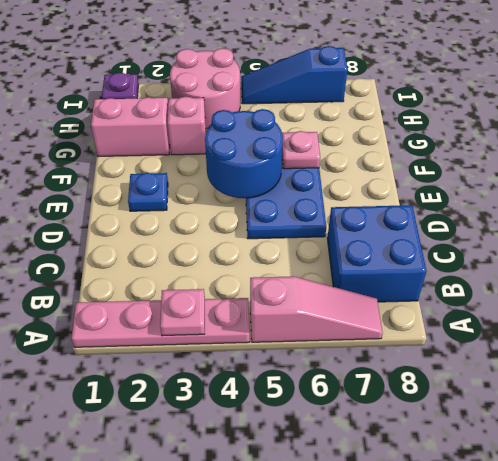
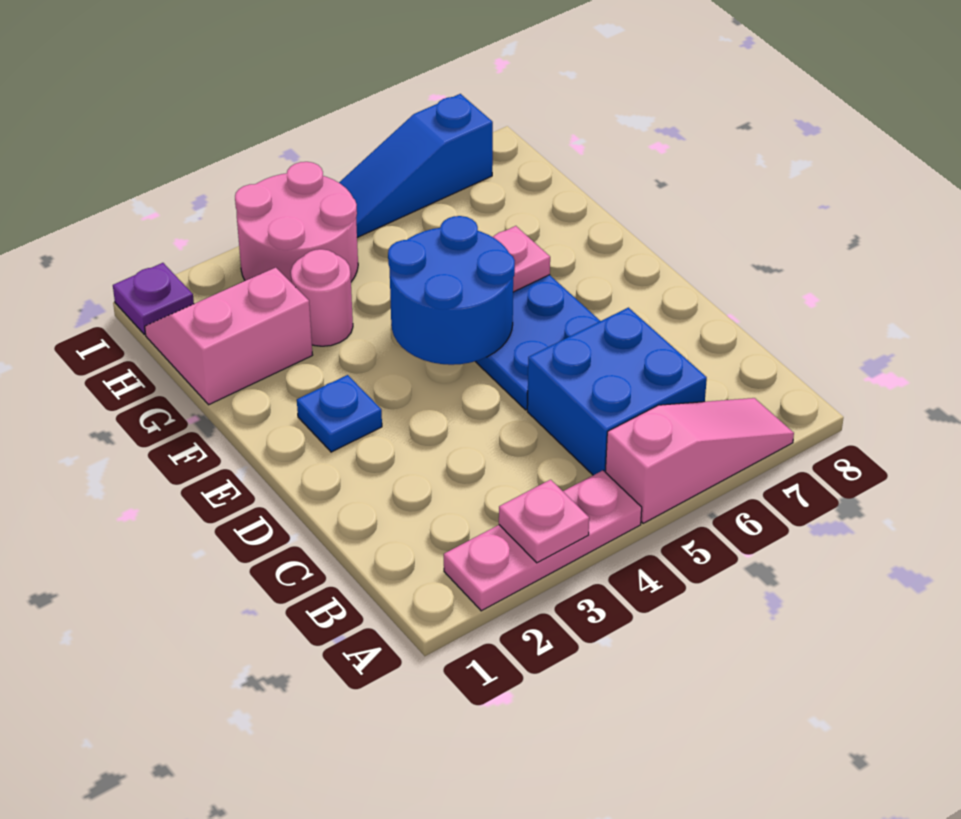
pink 1x4 plate [71,298,250,347] -> pink 1x3 plate [444,470,642,611]
blue 2x2 brick [327,205,426,302] -> blue 2x2 brick moved to [527,308,707,475]
pink 1x1 brick [168,97,206,155] -> pink 1x1 round brick [291,249,353,346]

